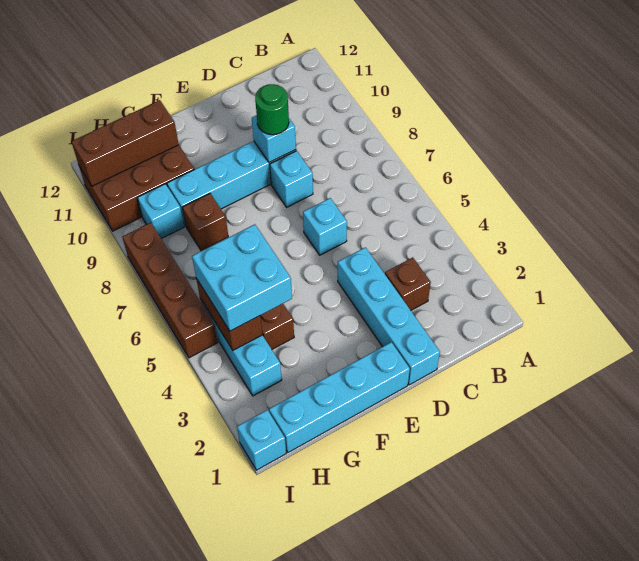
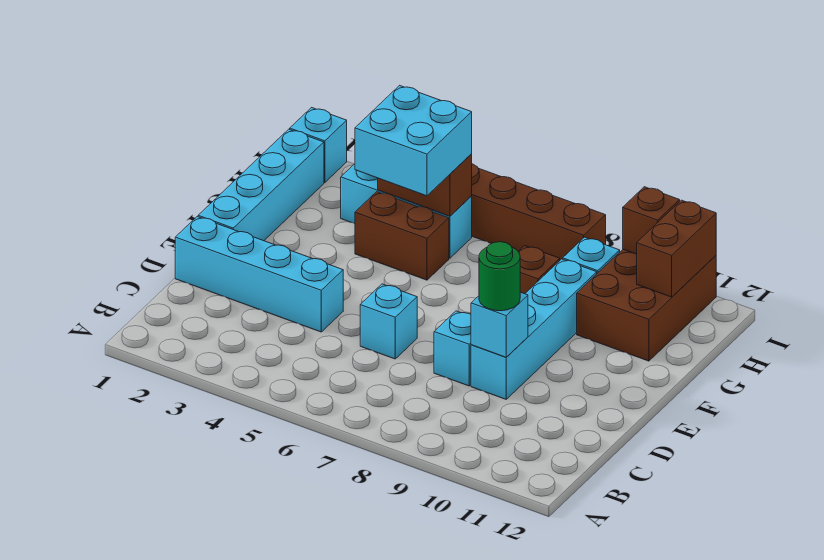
brown 1x1 brick [385,257,431,310] -> brown 1x1 brick moved to [623,187,680,254]
brown 1x3 brick [71,100,179,186] -> brown 1x2 brick [637,200,716,297]

